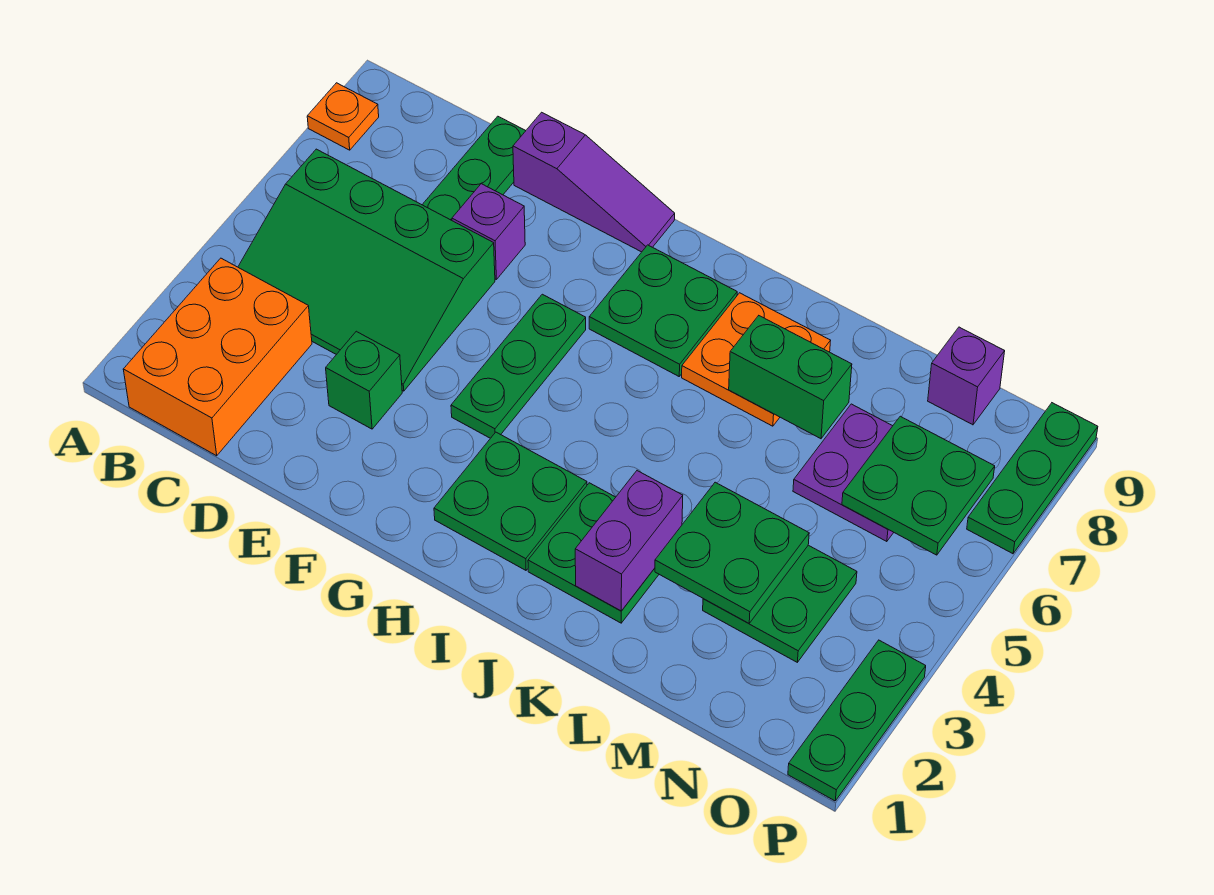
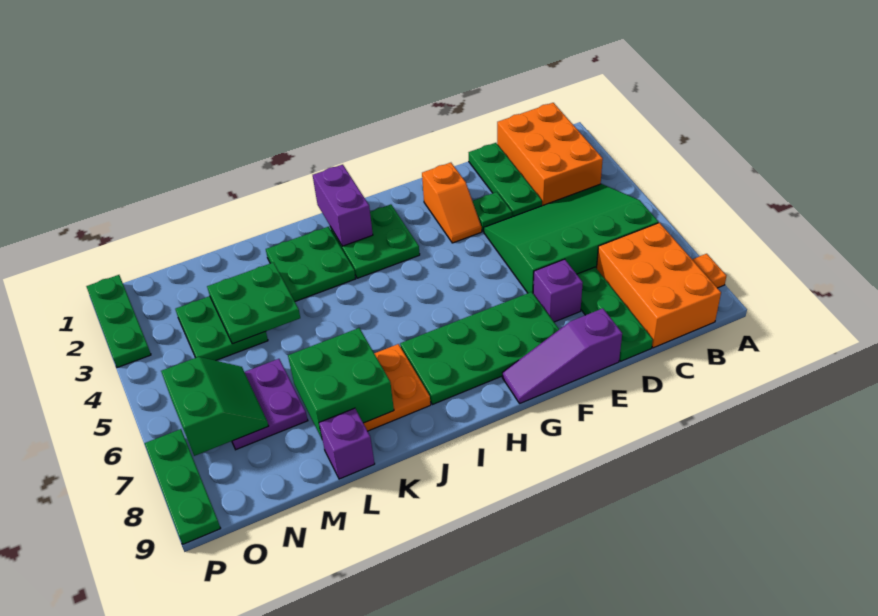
none -> orange 2x3 brick [597,223,721,348]
green 1x1 brick [326,331,402,429] -> green 1x1 plate [473,192,512,232]
none -> orange 1x2 slope [422,163,482,243]
green 1x3 plate [451,294,586,438] -> green 1x3 plate moved to [469,143,542,217]
green 2x2 plate [589,245,737,376] -> green 2x4 plate [400,292,559,405]
purple 1x2 brick [575,471,683,611] -> purple 1x2 brick moved to [313,165,373,246]
green 1x2 brick [729,316,852,439] -> green 2x2 brick [288,328,394,438]
green 2x2 plate [842,416,995,555] -> green 2x2 slope [161,357,268,456]
purple 1x1 brick [928,327,1005,425] -> purple 1x1 brick moved to [319,408,375,479]

